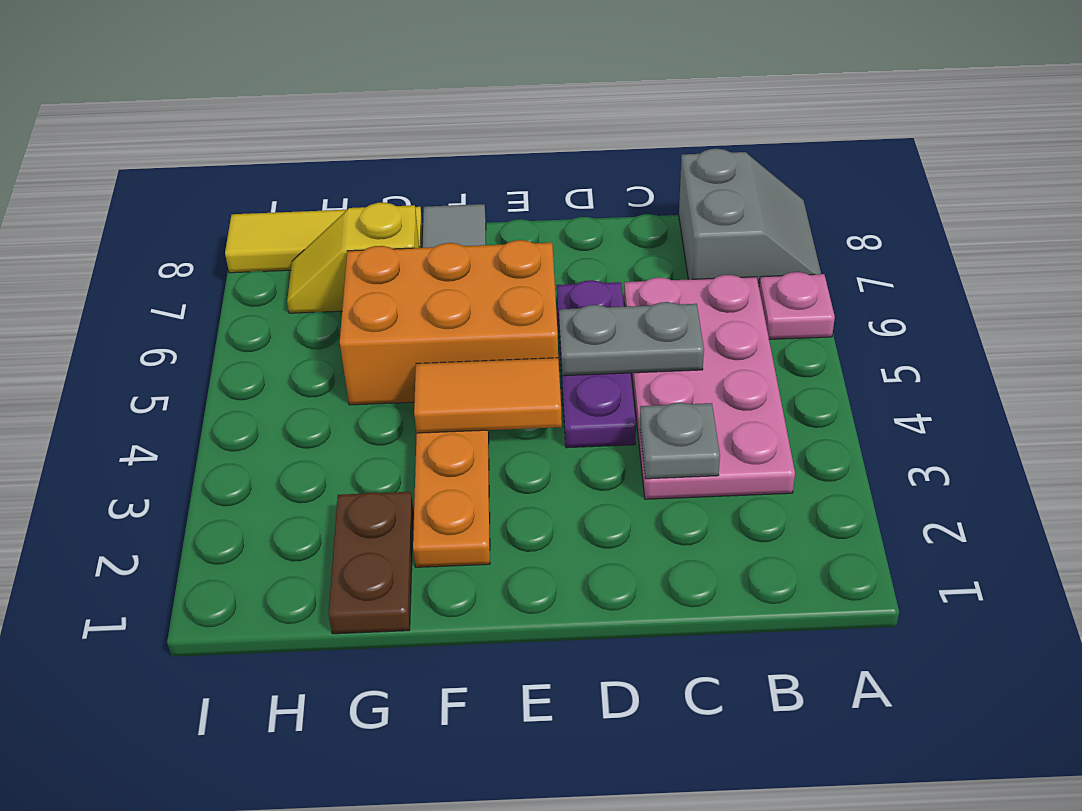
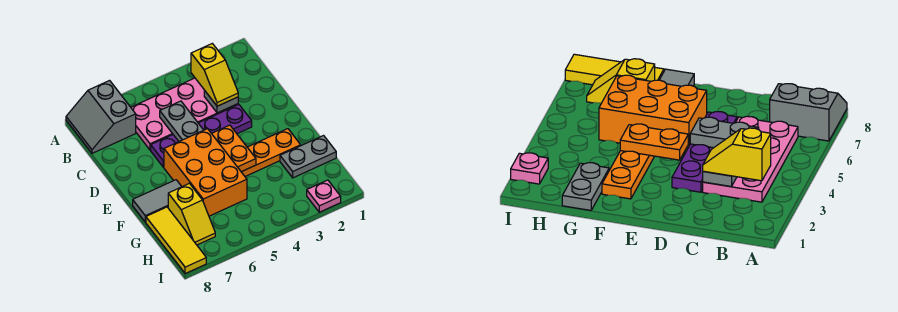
pink 1x1 plate [759,272,835,339] -> pink 1x1 plate moved to [307,180,341,212]
grey 2x2 slope [679,149,821,286] -> grey 2x2 slope turned to [66,81,136,153]
none -> yellow 1x2 slope [191,44,238,106]
purple 1x3 plate [557,280,636,448] -> purple 1x4 plate [151,104,252,167]
orange 1x2 tile [414,358,562,433] -> orange 1x2 plate [212,125,256,172]
brown 1x2 plate [329,492,413,634] -> grey 1x2 plate [280,136,336,178]

